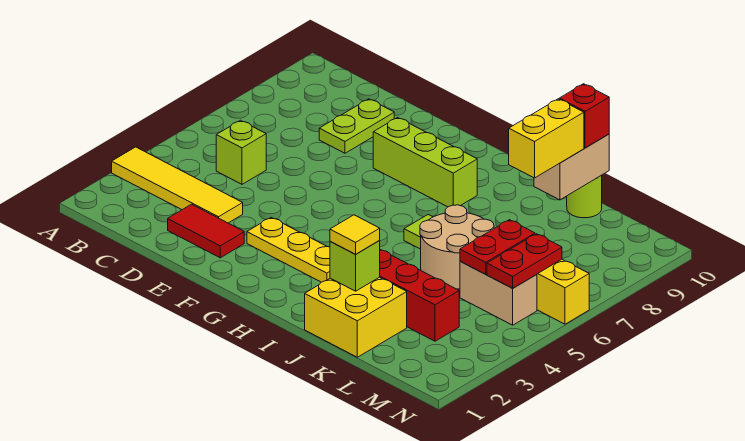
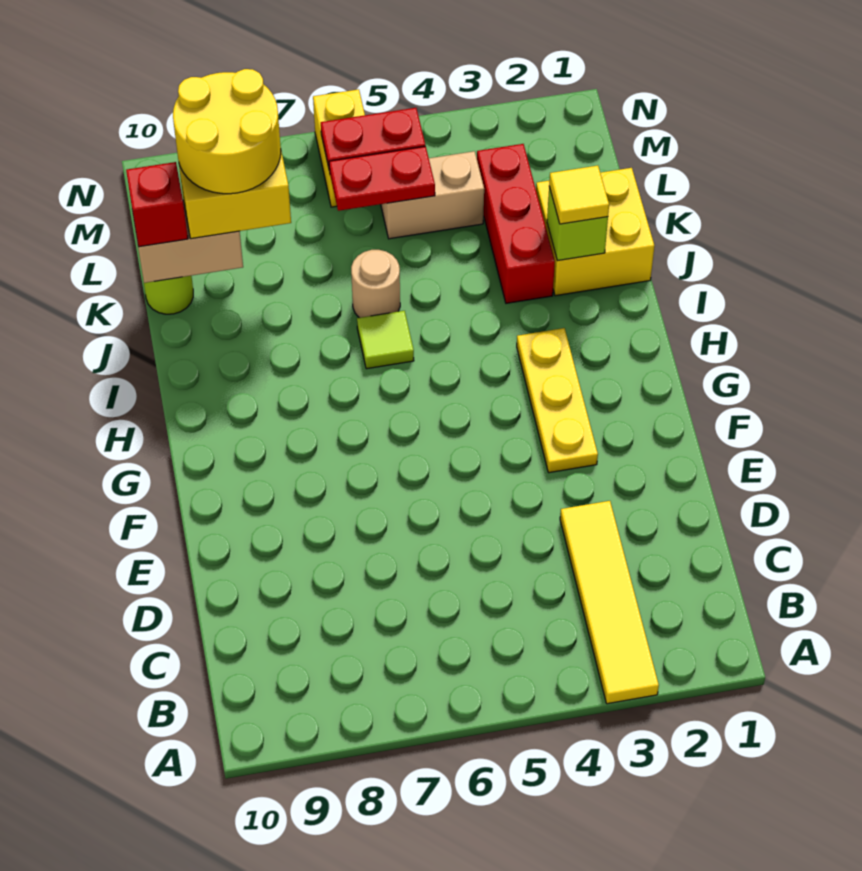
lime 1x1 brick [216,120,266,184] -> none
red 1x2 tile [168,204,244,258] -> none
lime 1x2 plate [319,99,394,153] -> none
lime 1x3 brick [373,118,477,207] -> none
tan 2x2 round brick [420,205,494,289] -> tan 1x1 round brick [351,250,400,318]
none -> yellow 2x2 round brick [173,69,281,194]
tan 1x2 brick [460,261,537,325] -> tan 1x2 brick turned to [381,151,484,239]

